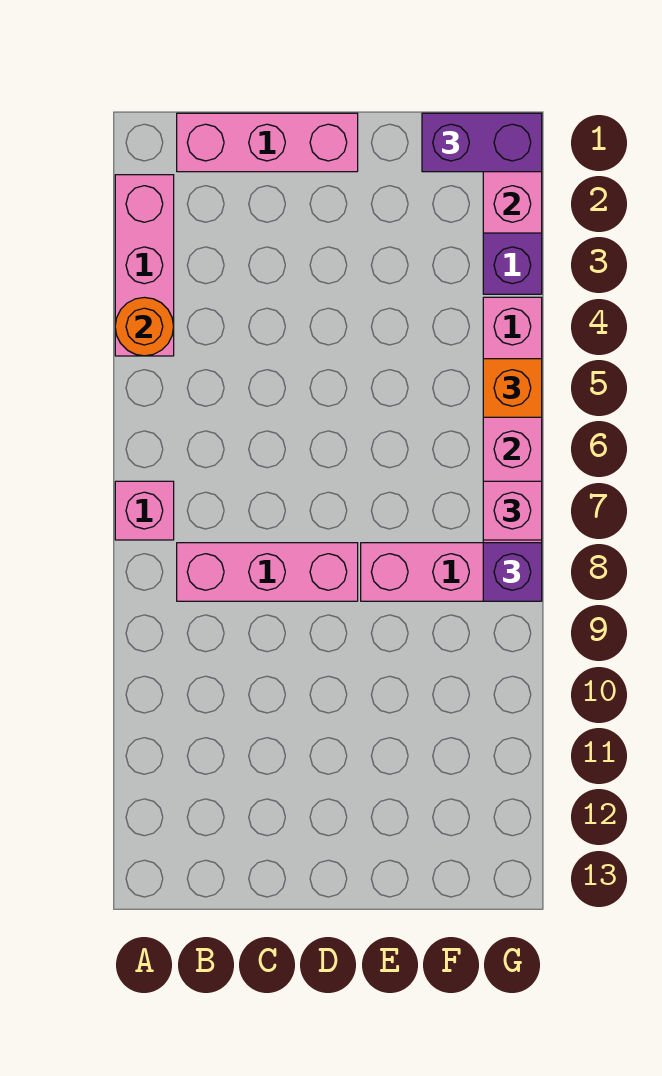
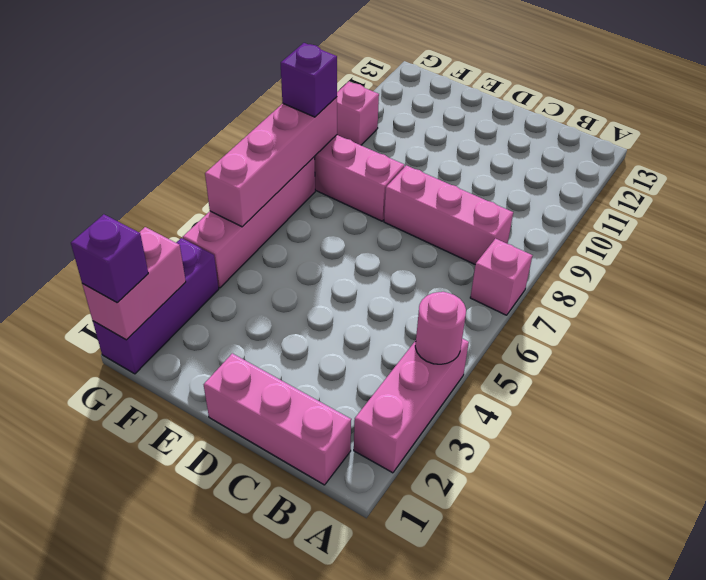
orange 1x1 round brick [115,297,174,356] -> pink 1x1 round brick [415,292,466,364]
purple 1x2 brick [422,113,542,172] -> purple 1x1 brick [71,214,148,303]
orange 1x1 brick [483,359,542,417] -> none
pink 1x1 brick [483,481,542,540] -> pink 1x1 brick moved to [337,82,379,145]

